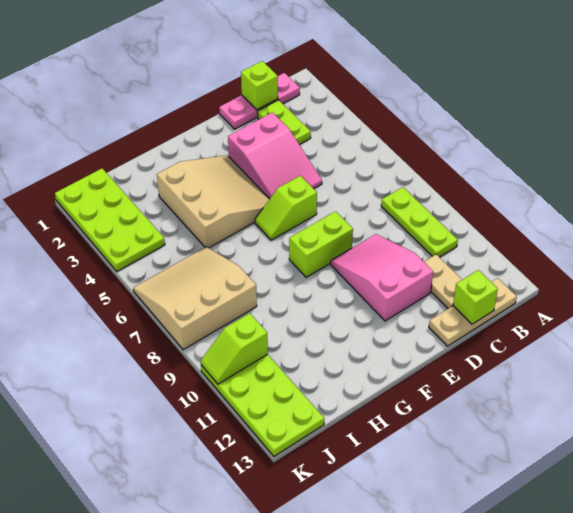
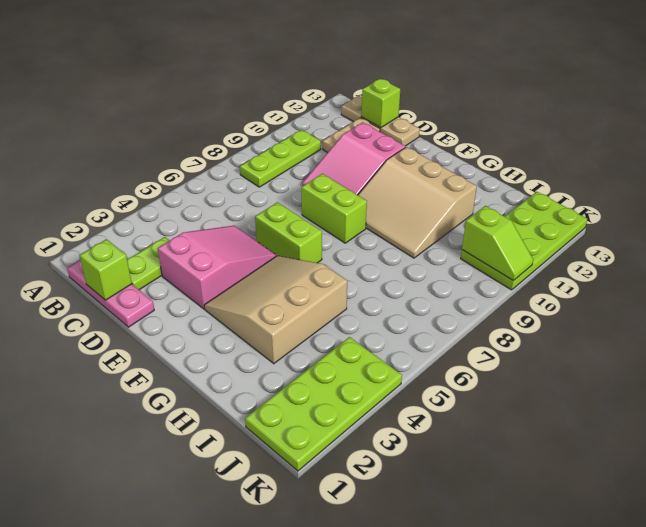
lime 1x2 slope [255,176,317,240] -> lime 1x2 brick [255,202,322,263]
tan 3x3 slope [133,247,257,350] -> tan 3x3 slope moved to [358,147,477,258]

